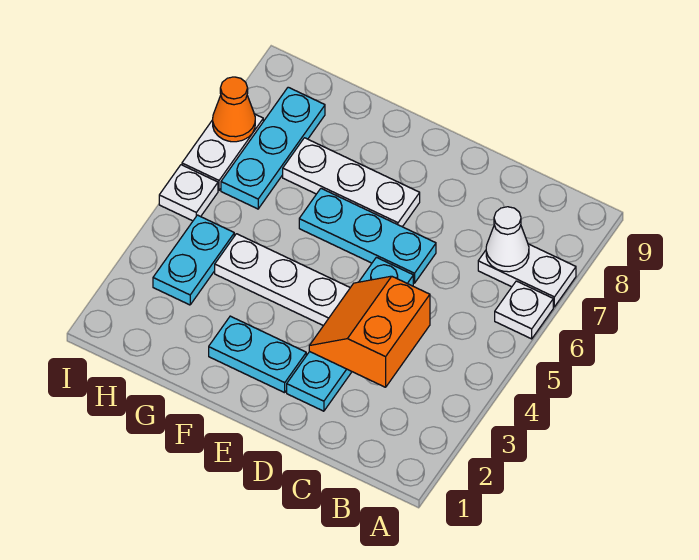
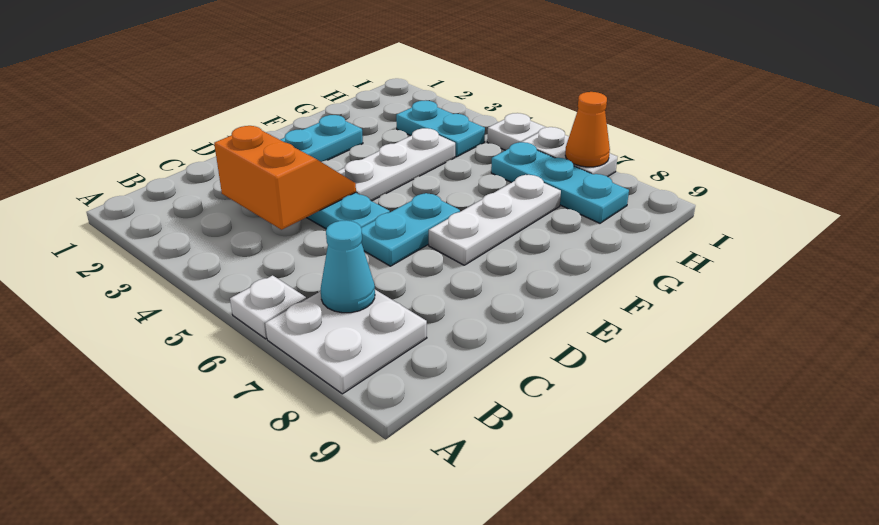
white 1x2 plate [478,244,576,307] -> white 2x2 plate [265,290,427,394]
white 1x1 cone [486,207,529,272] -> cyan 1x1 cone [321,220,375,313]
cyan 1x3 plate [299,189,436,283] -> cyan 1x2 plate [361,193,460,266]

